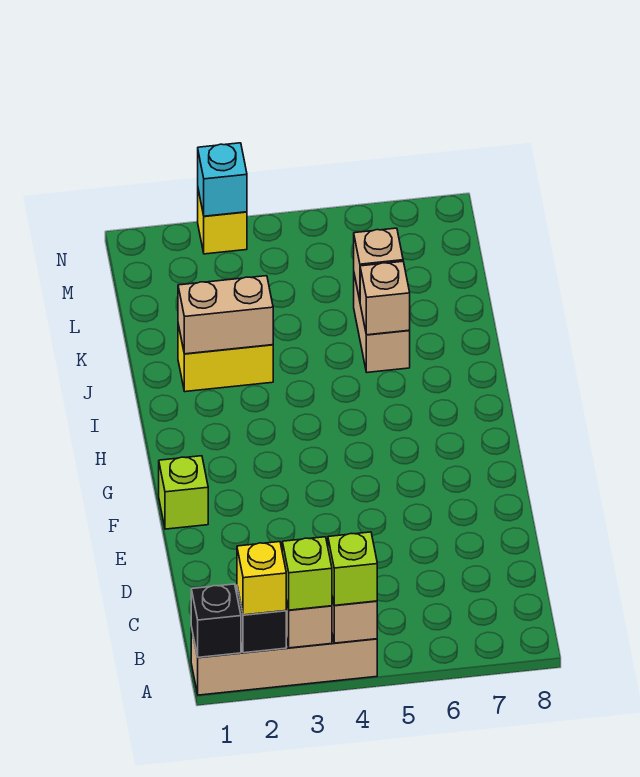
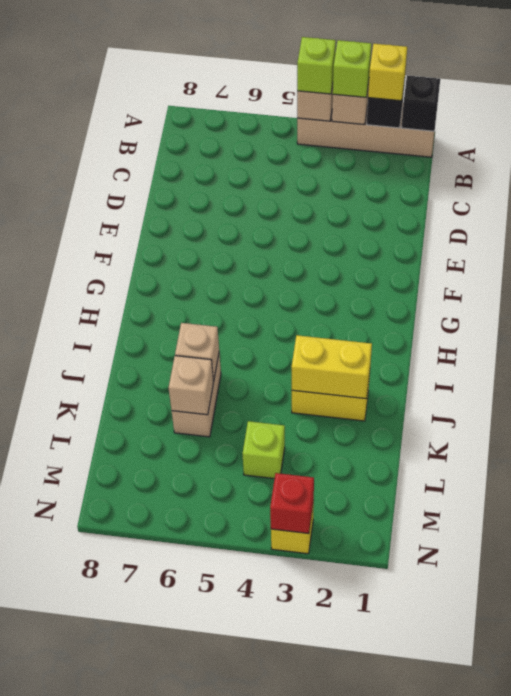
lime 1x1 brick [159,456,208,529] -> lime 1x1 brick moved to [243,421,285,479]
tan 1x2 brick [178,276,273,354] -> yellow 1x2 brick [291,335,372,399]
cyan 1x1 brick [198,143,247,216] -> red 1x1 brick [270,473,314,534]

